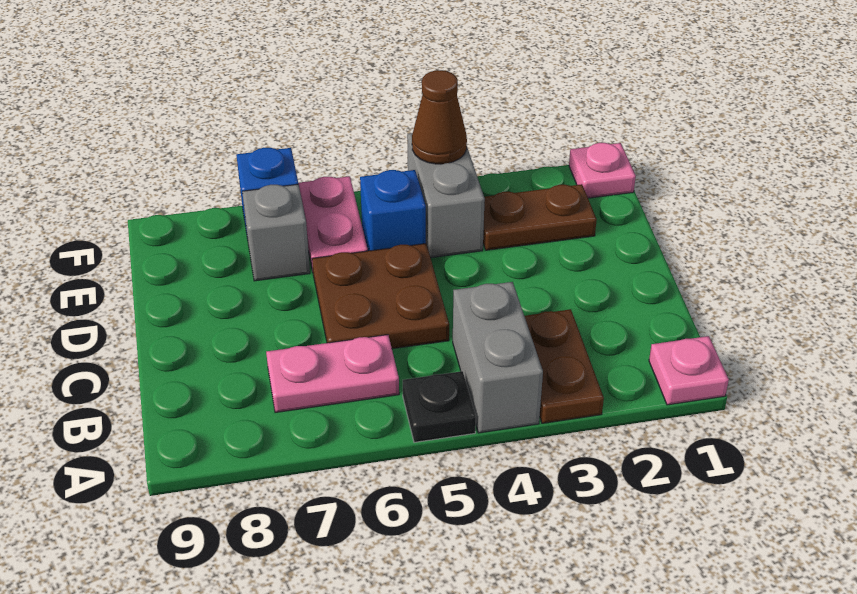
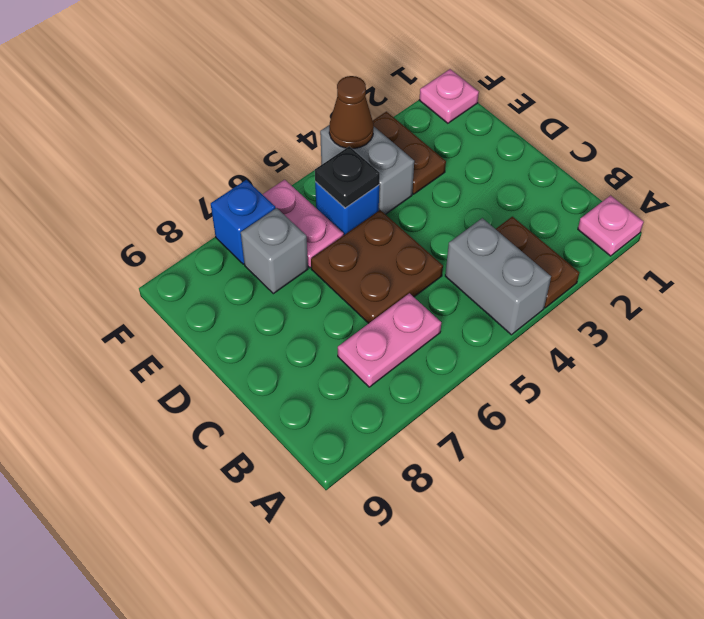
black 1x1 plate [403,371,476,442] -> black 1x1 plate moved to [315,146,380,208]
brown 1x2 plate [483,184,597,250] -> brown 1x2 plate turned to [373,112,446,194]

